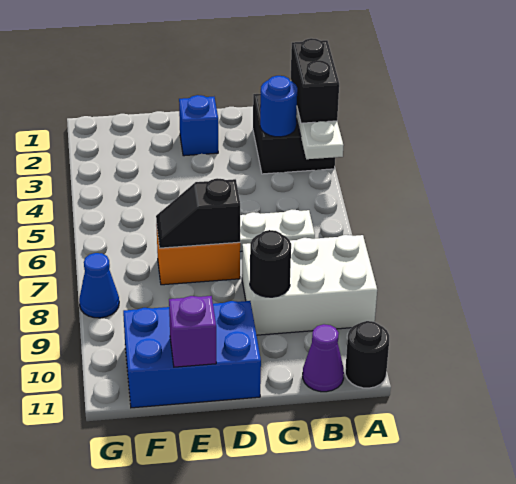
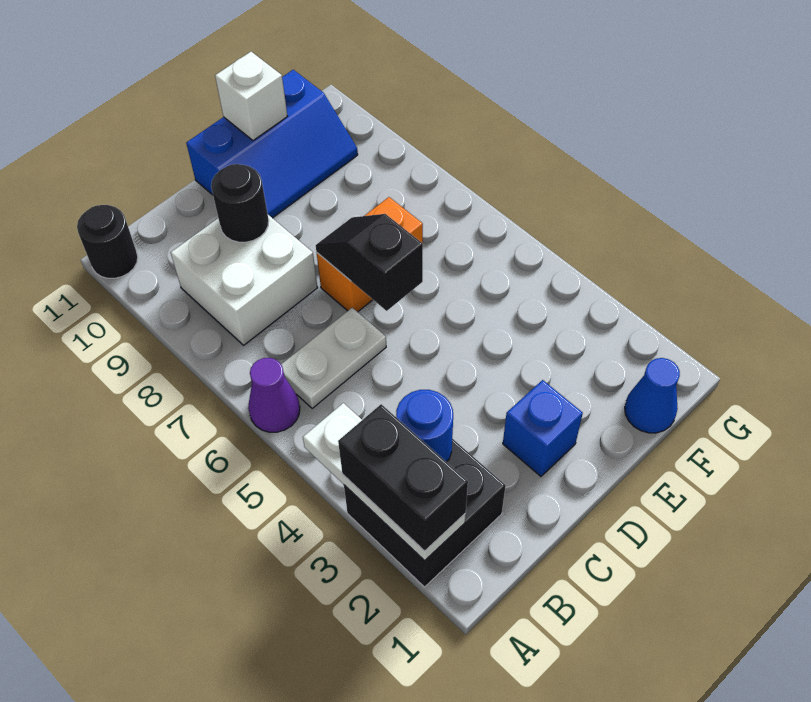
white 2x3 brick [242,235,377,335] -> white 2x2 brick [171,215,317,345]
purple 1x1 cone [303,324,344,392] -> purple 1x1 cone moved to [248,358,300,432]
black 1x2 slope [156,178,240,248] -> black 1x2 slope turned to [316,214,423,311]
blue 2x3 brick [123,301,261,408] -> blue 2x3 slope [186,70,358,218]
purple 1x1 brick [169,296,216,367] -> white 1x1 brick [215,52,288,140]
blue 1x1 cone [79,253,119,318] -> blue 1x1 cone moved to [625,358,680,433]

